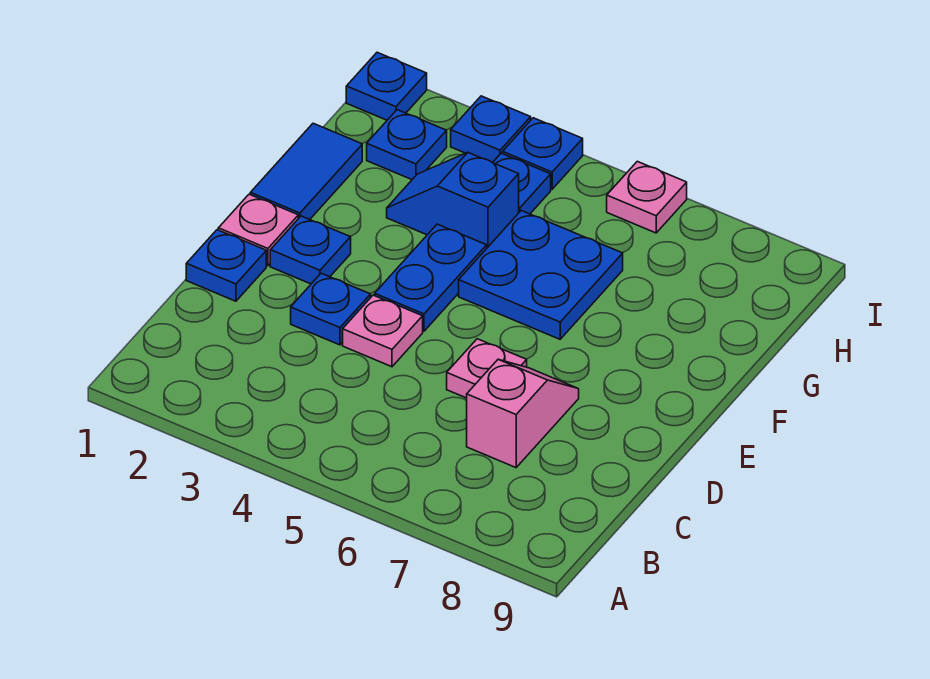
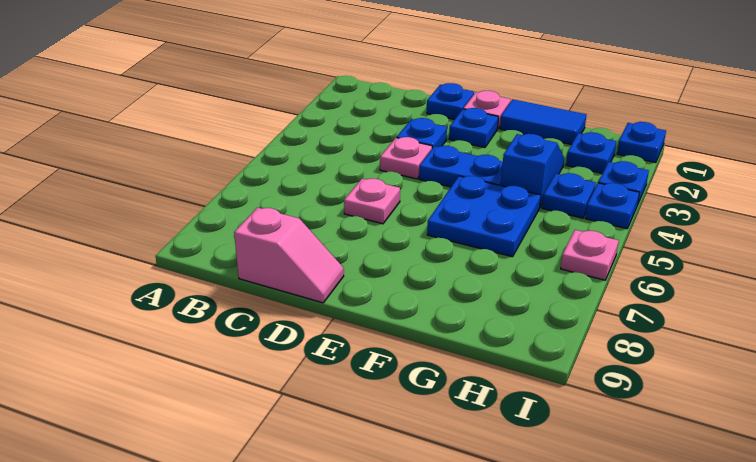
pink 1x2 slope [467,360,579,468] -> pink 1x2 slope moved to [234,208,344,303]

